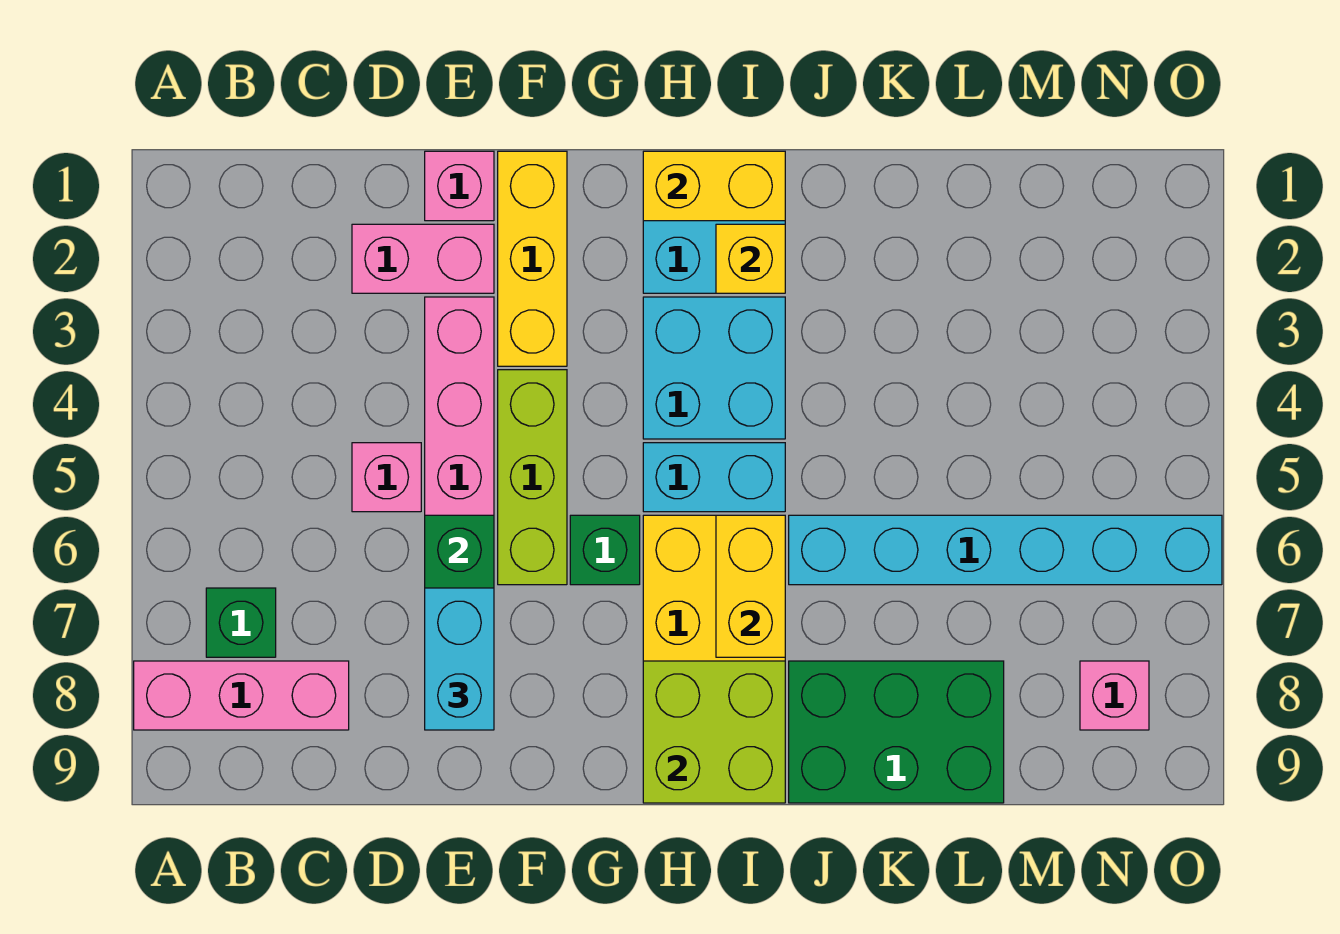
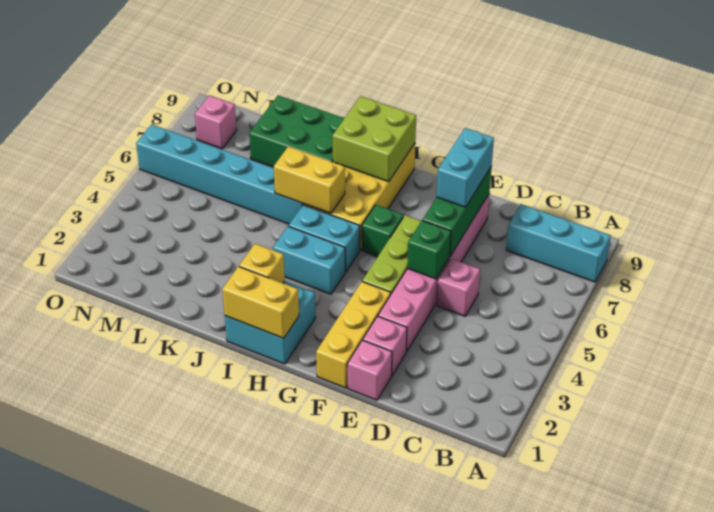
pink 1x3 brick [134,661,349,730] -> cyan 1x3 brick [506,204,611,282]
green 1x1 brick [206,588,276,657] -> green 1x1 brick moved to [407,221,451,279]
pink 1x2 brick [352,224,494,293] -> pink 1x1 brick [363,316,407,375]
cyan 2x2 brick [643,297,785,439] -> cyan 1x2 brick [273,226,345,294]
yellow 1x2 brick [716,515,785,657] -> yellow 1x2 brick turned to [274,146,345,213]

